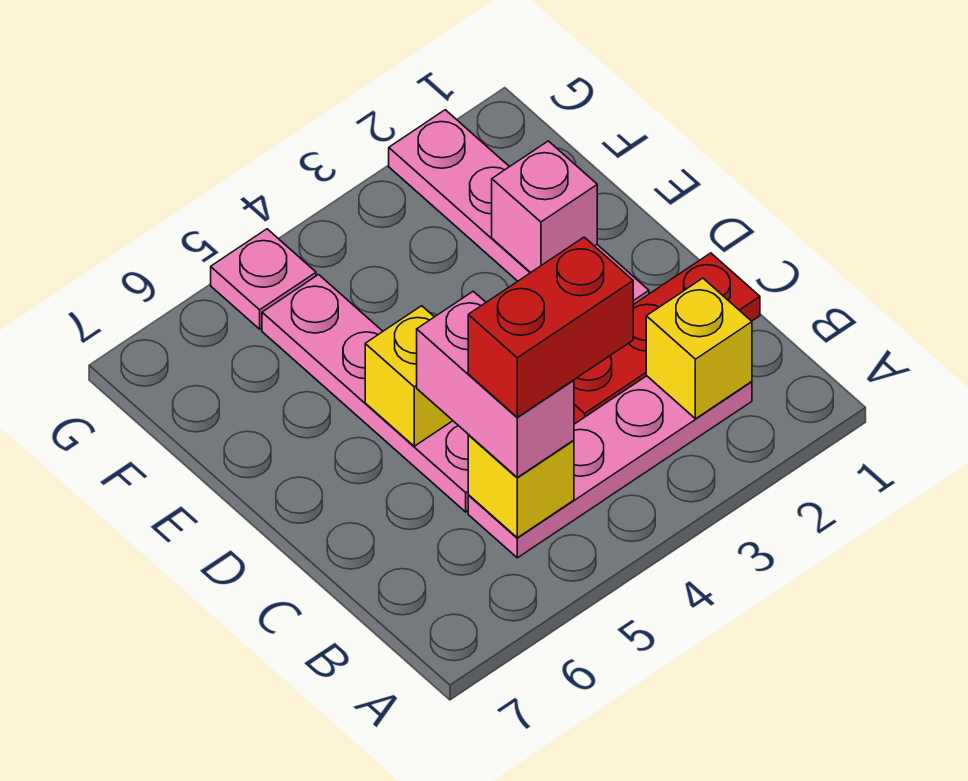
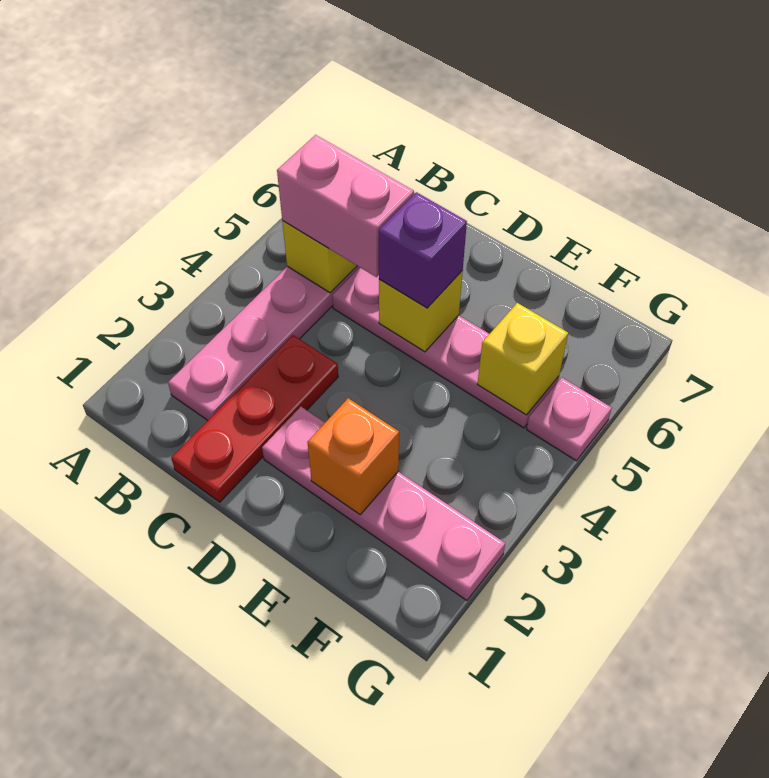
yellow 1x1 brick [646,278,752,419] -> yellow 1x1 brick moved to [477,303,568,415]
red 1x2 brick [468,237,633,417] -> none
none -> purple 1x1 brick [379,192,467,308]
pink 1x1 brick [492,141,597,273] -> orange 1x1 brick [307,398,399,515]

